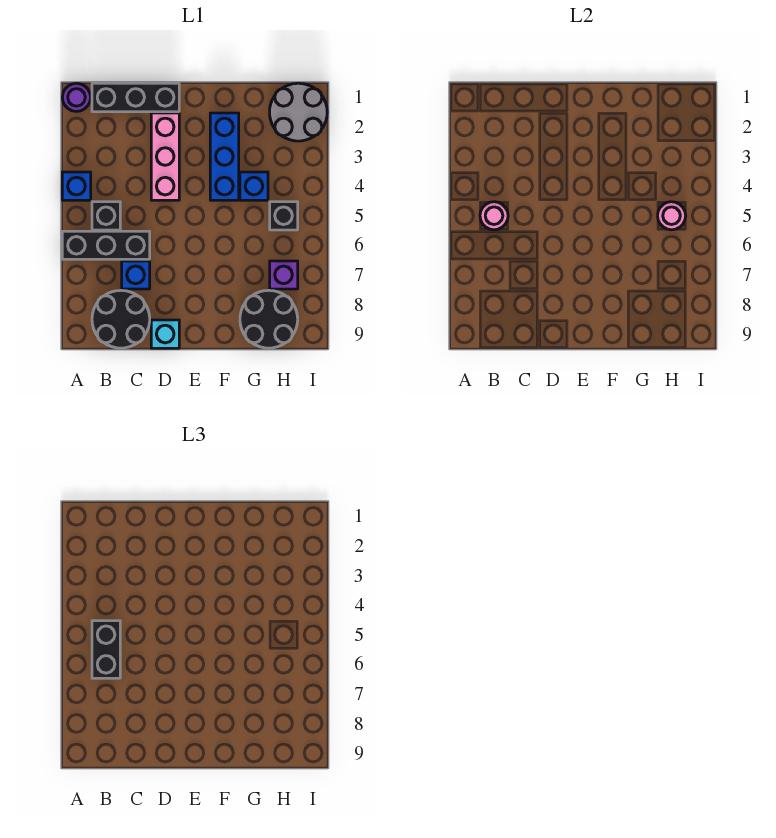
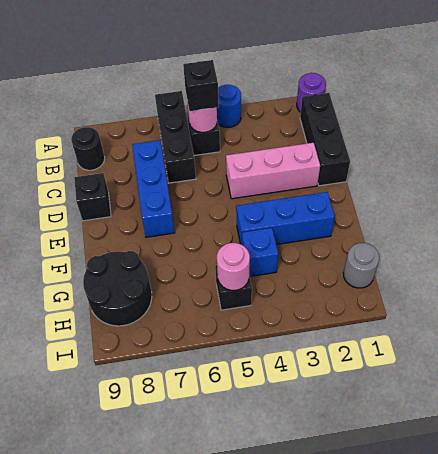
blue 1x1 brick [62,172,91,200] -> blue 1x1 round brick [217,85,241,127]
black 1x2 brick [92,621,120,678] -> black 1x1 brick [183,60,219,111]
black 2x2 round brick [92,290,150,348] -> black 1x1 round brick [71,127,105,170]
blue 1x1 brick [122,261,150,289] -> blue 1x3 brick [132,140,175,237]
cyan 1x1 brick [151,320,179,348] -> black 1x1 brick [74,173,111,221]
grey 2x2 round brick [270,83,327,141] -> grey 1x1 round brick [343,243,379,288]
purple 1x1 brick [270,261,298,289] -> none

